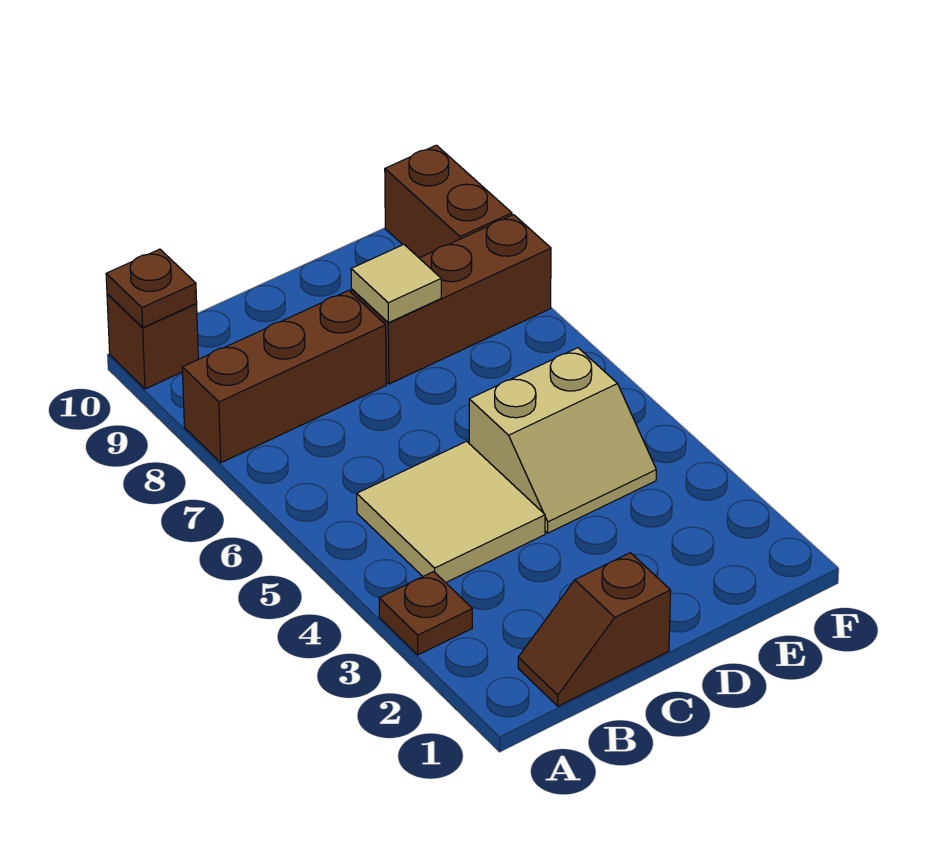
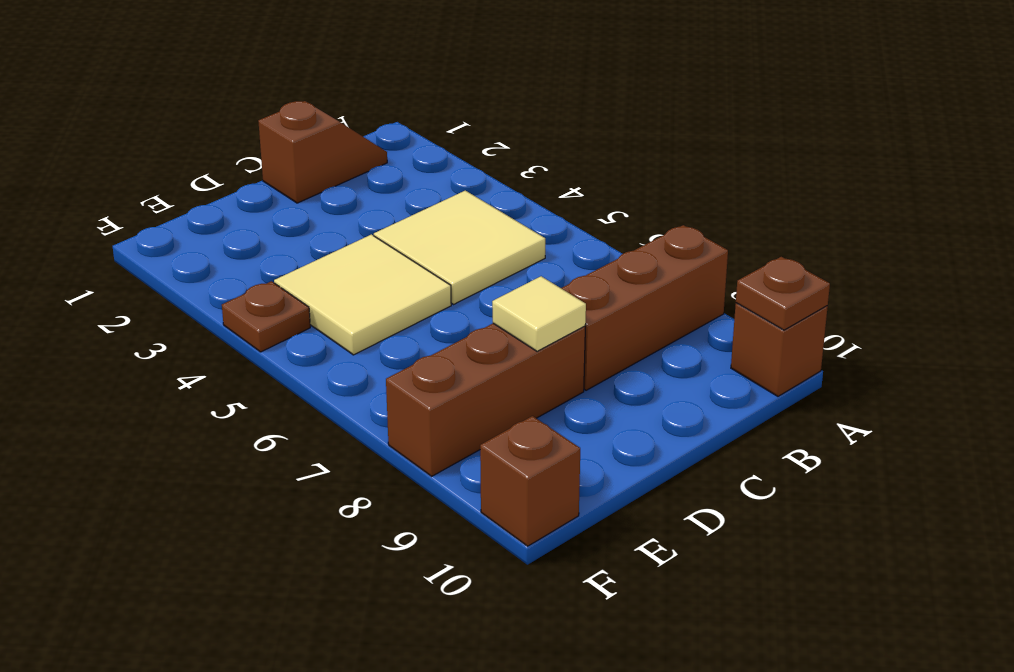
brown 1x1 plate [379,572,472,655] -> brown 1x1 plate moved to [222,281,310,352]
tan 2x2 slope [469,348,656,533] -> tan 2x2 tile [274,234,451,355]
brown 1x2 brick [385,145,512,258] -> brown 1x1 brick [480,416,580,546]

